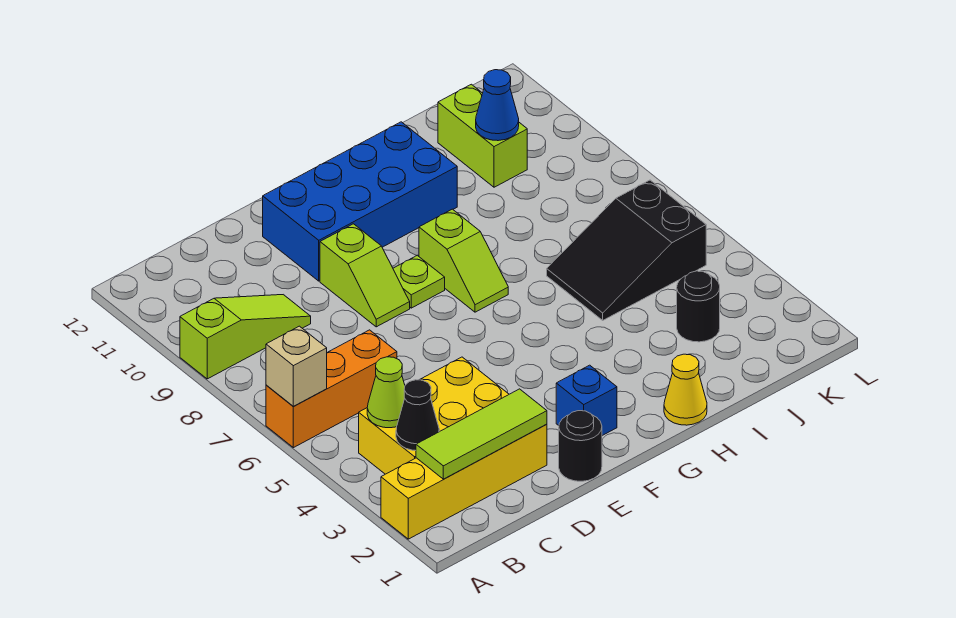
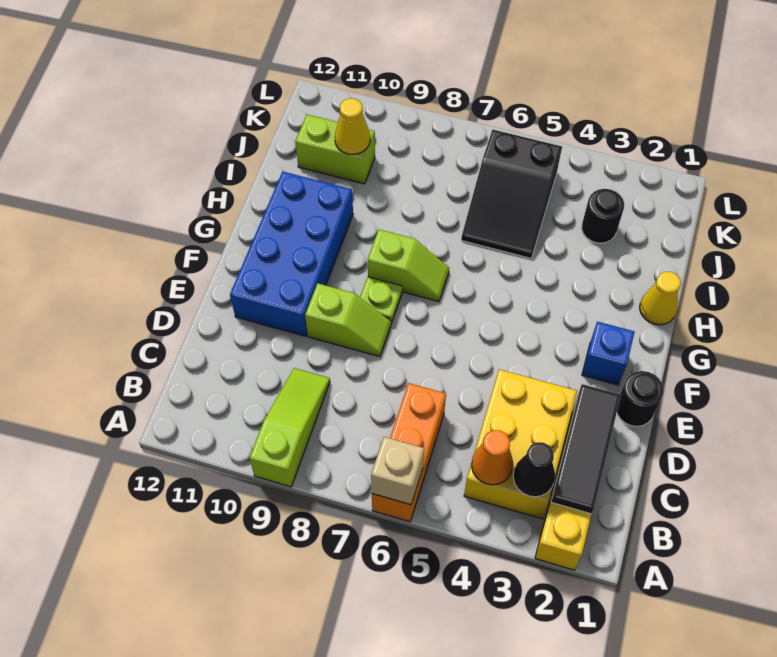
lime 1x3 tile [416,389,547,479] -> black 1x3 tile [551,384,621,514]
lime 1x1 cone [367,357,405,428] -> orange 1x1 cone [472,430,513,485]
blue 1x1 cone [476,70,519,141] -> yellow 1x1 cone [335,98,370,154]

